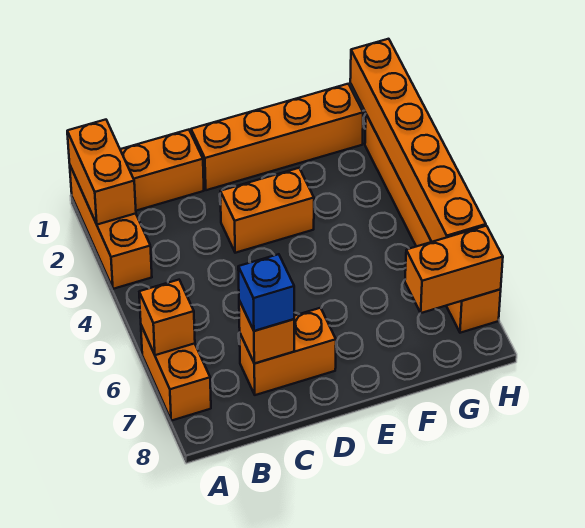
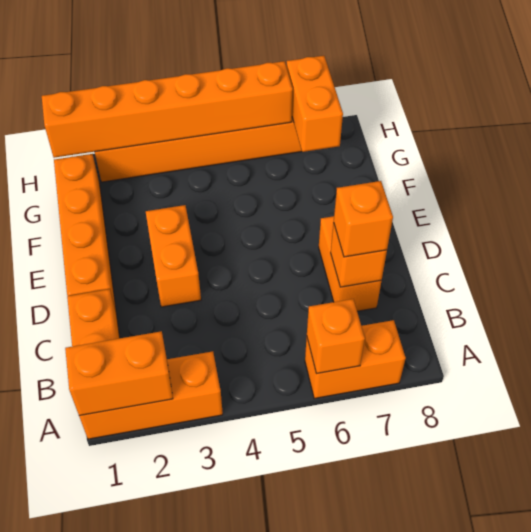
blue 1x1 brick [238,254,294,331] -> orange 1x1 brick [334,181,393,257]

